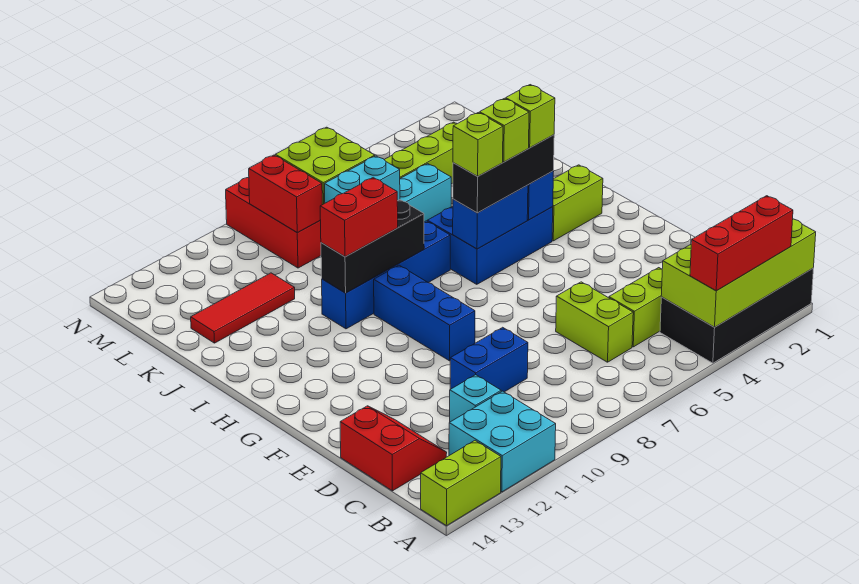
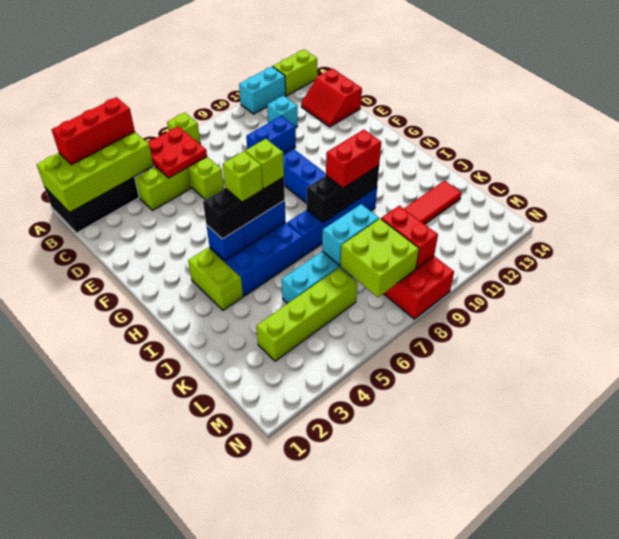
cyan 2x2 brick [449,391,556,492] -> cyan 1x2 brick [239,67,286,114]
none -> red 2x2 plate [148,126,207,178]
lime 1x2 brick [552,165,603,241] -> lime 1x2 brick turned to [188,247,243,310]
lime 1x1 brick [506,85,555,148] -> lime 1x1 brick moved to [167,112,200,144]

